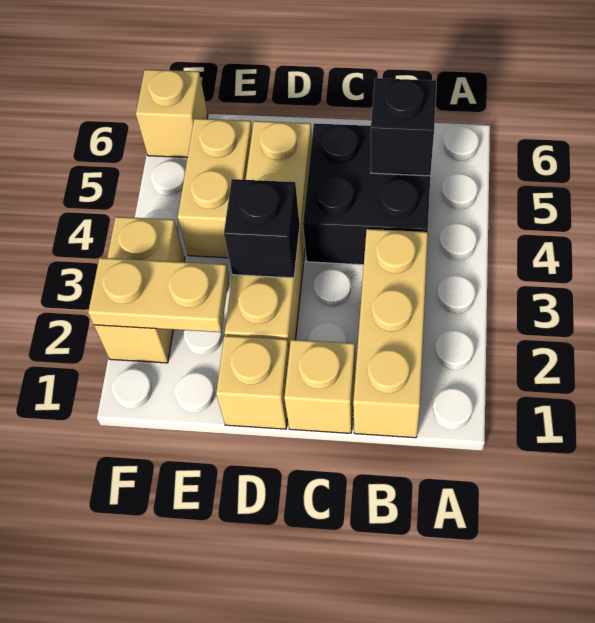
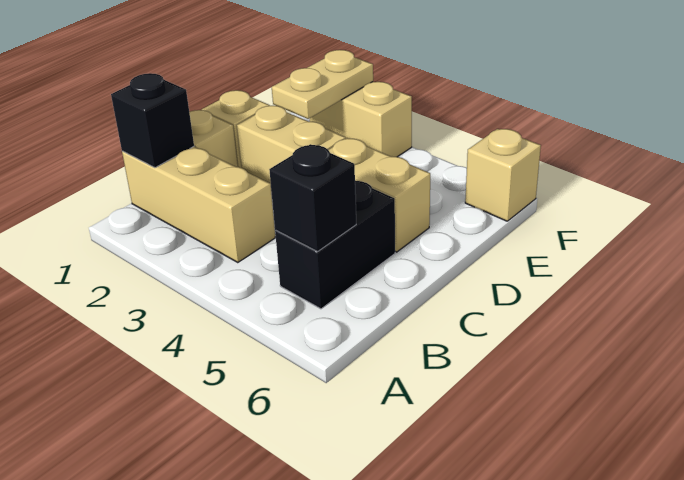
black 2x2 brick [303,123,430,265] -> black 1x2 brick [275,181,395,309]
black 1x1 brick [224,179,300,278] -> black 1x1 brick moved to [111,73,194,168]
tan 1x2 brick [178,119,252,258] -> none

